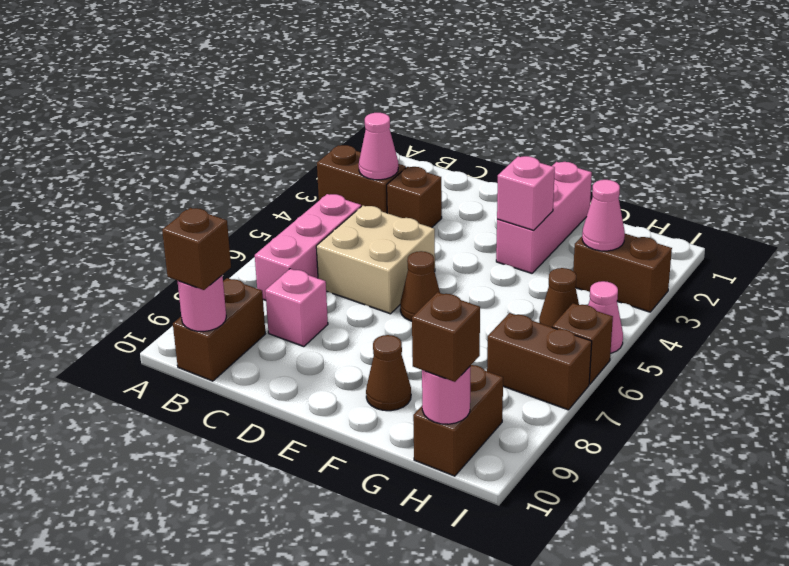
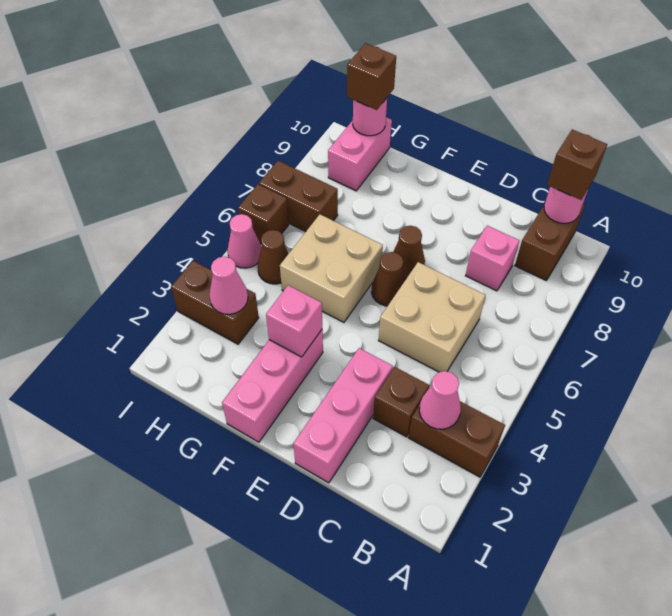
pink 1x3 brick [255,194,361,300] -> pink 1x3 brick moved to [293,348,393,483]
none -> tan 2x2 brick [280,214,383,322]
brown 1x1 cone [366,335,411,411] -> brown 1x1 cone moved to [393,226,425,279]
brown 1x2 brick [413,365,503,476] -> pink 1x2 brick [328,117,392,191]

